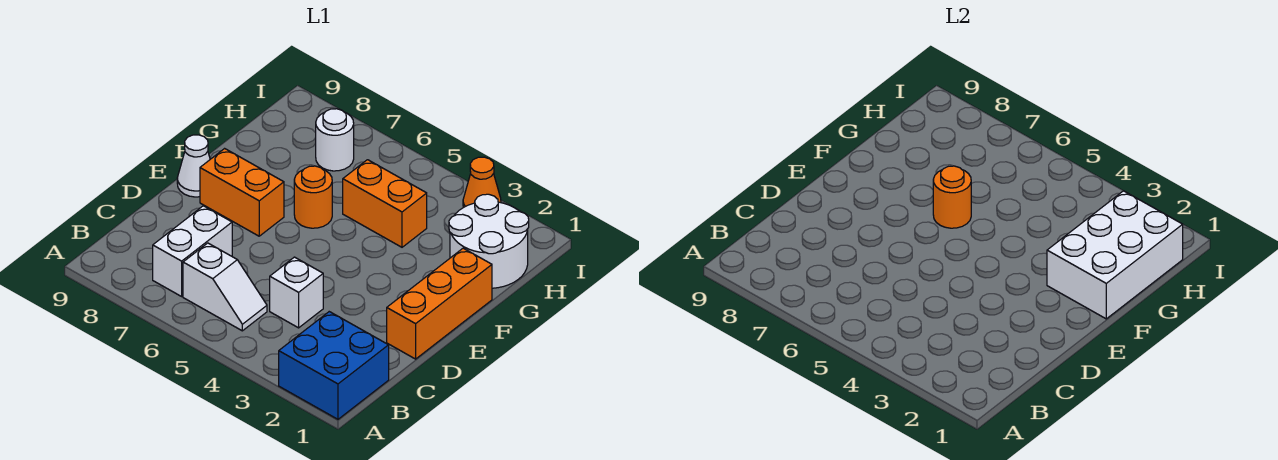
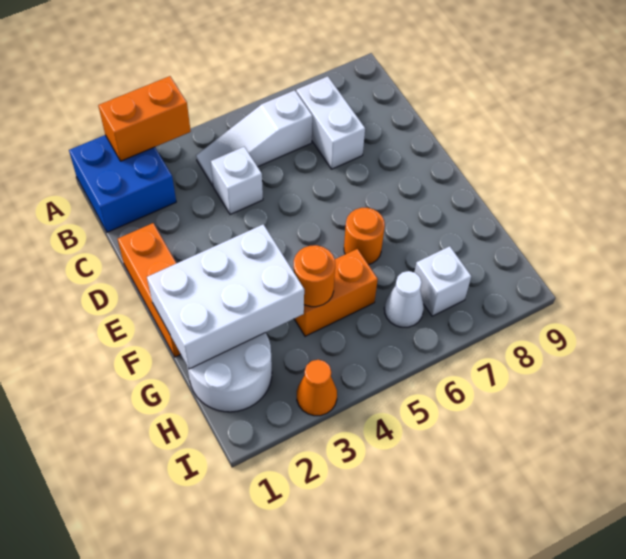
white 1x2 slope [183,243,267,331] -> white 1x3 slope [196,90,312,186]
orange 1x2 brick [200,149,284,236] -> orange 1x2 brick moved to [98,76,191,161]
white 1x1 cone [177,135,210,197] -> white 1x1 cone moved to [384,271,424,327]
white 2x3 brick [1047,191,1183,319] -> white 2x3 brick turned to [147,224,304,369]
orange 1x1 round brick [933,166,971,228] -> orange 1x1 round brick moved to [294,245,335,307]
white 1x1 round brick [316,109,354,171] -> white 1x1 brick [415,246,471,316]

